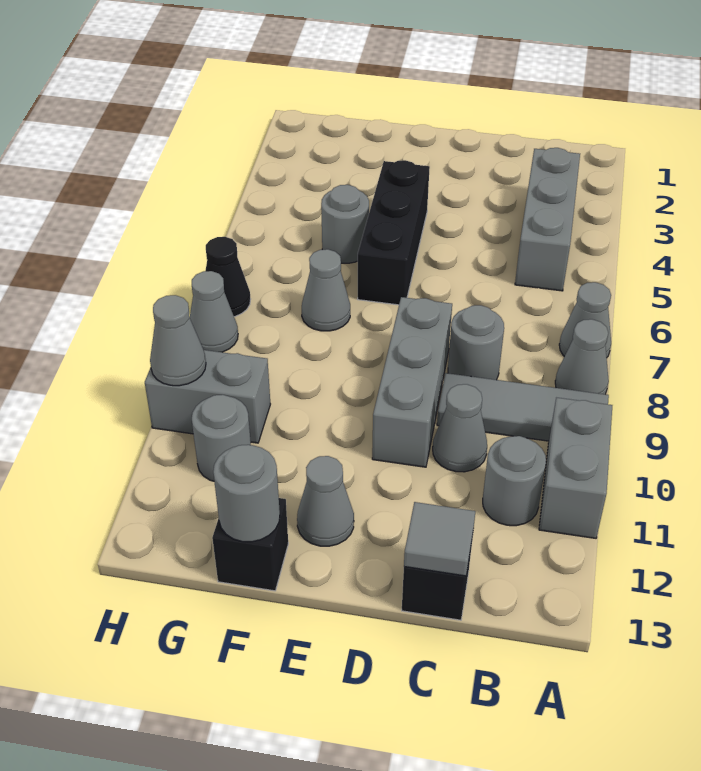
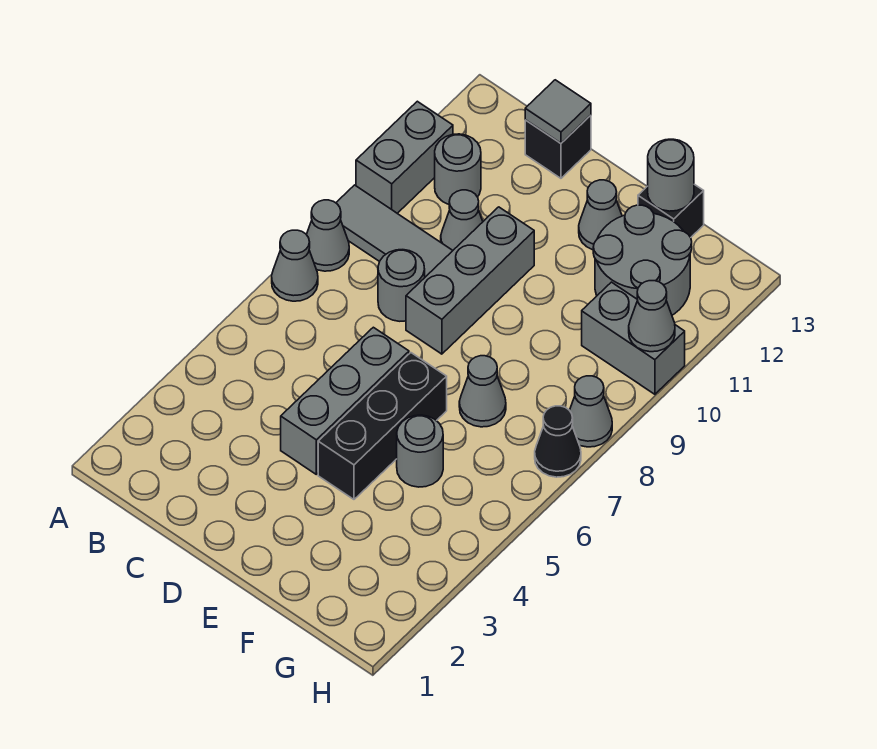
grey 1x3 brick [515,148,580,291] -> grey 1x3 brick moved to [281,327,409,474]
grey 1x1 round brick [192,395,251,481] -> grey 2x2 round brick [593,205,692,315]

